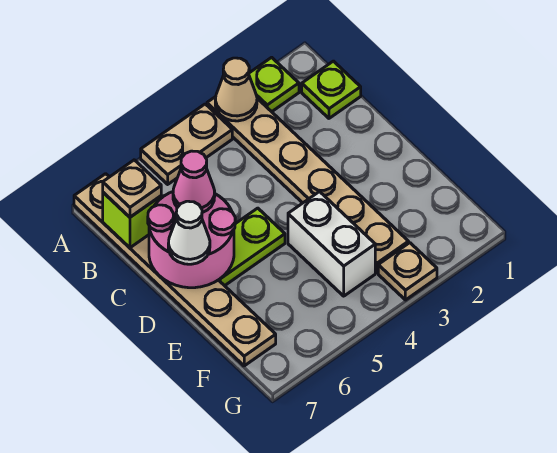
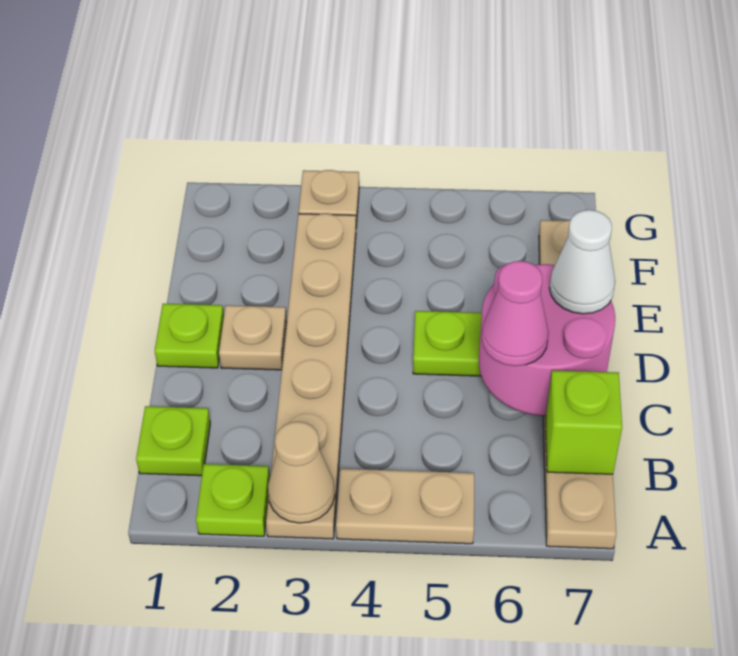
tan 1x1 plate [103,160,161,217] -> tan 1x1 plate moved to [219,305,287,370]
none -> lime 1x1 plate [155,304,224,368]
white 1x2 brick [288,192,375,296] -> none

